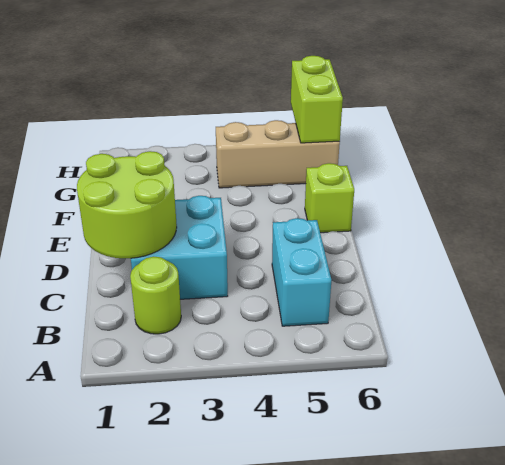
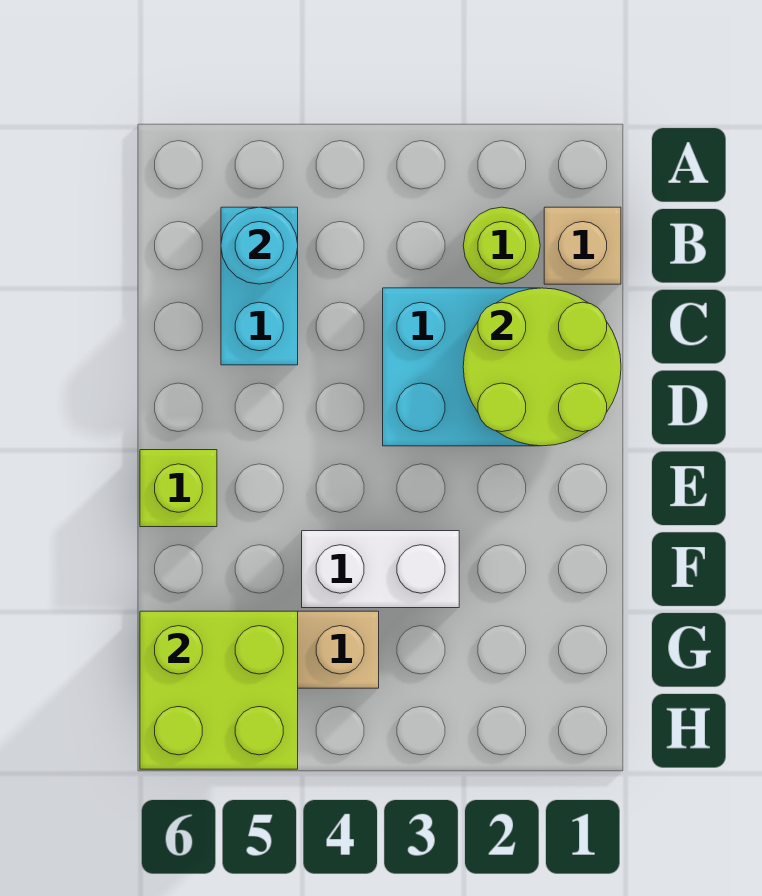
none -> tan 1x1 brick [544,207,621,284]
none -> cyan 1x1 round brick [221,207,298,284]
none -> white 1x2 brick [302,531,459,608]
lime 1x2 brick [291,56,343,143] -> lime 2x2 brick [140,611,298,769]

